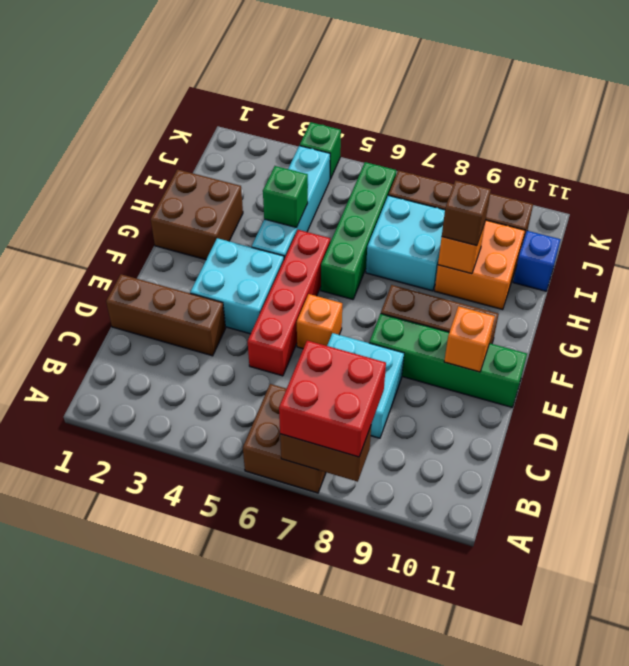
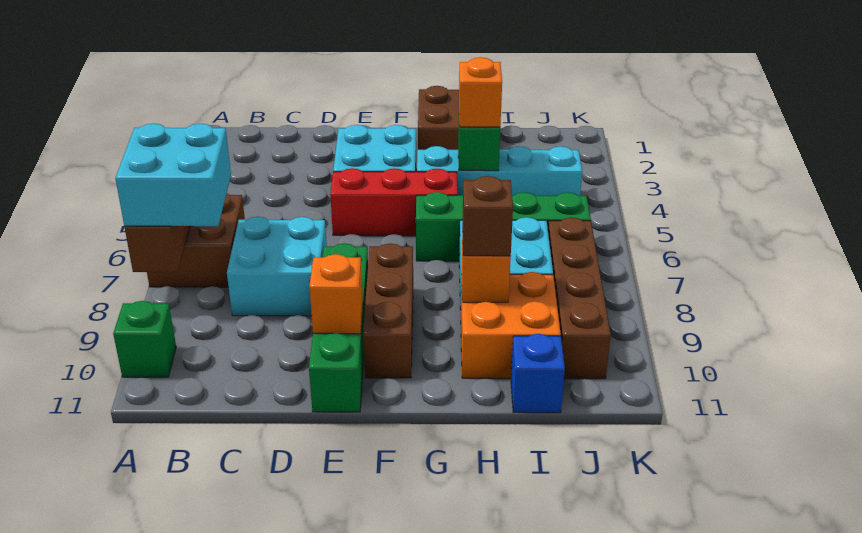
red 2x2 brick [279,341,386,457] -> cyan 2x2 brick [115,123,231,226]
brown 1x3 brick [106,274,226,356] -> none
red 1x4 brick [247,230,330,376] -> red 1x3 brick [330,168,457,236]
orange 1x1 brick [297,294,342,349] -> orange 1x1 brick moved to [459,57,502,127]
green 1x1 brick [300,122,341,179] -> green 1x1 brick moved to [113,301,176,377]

